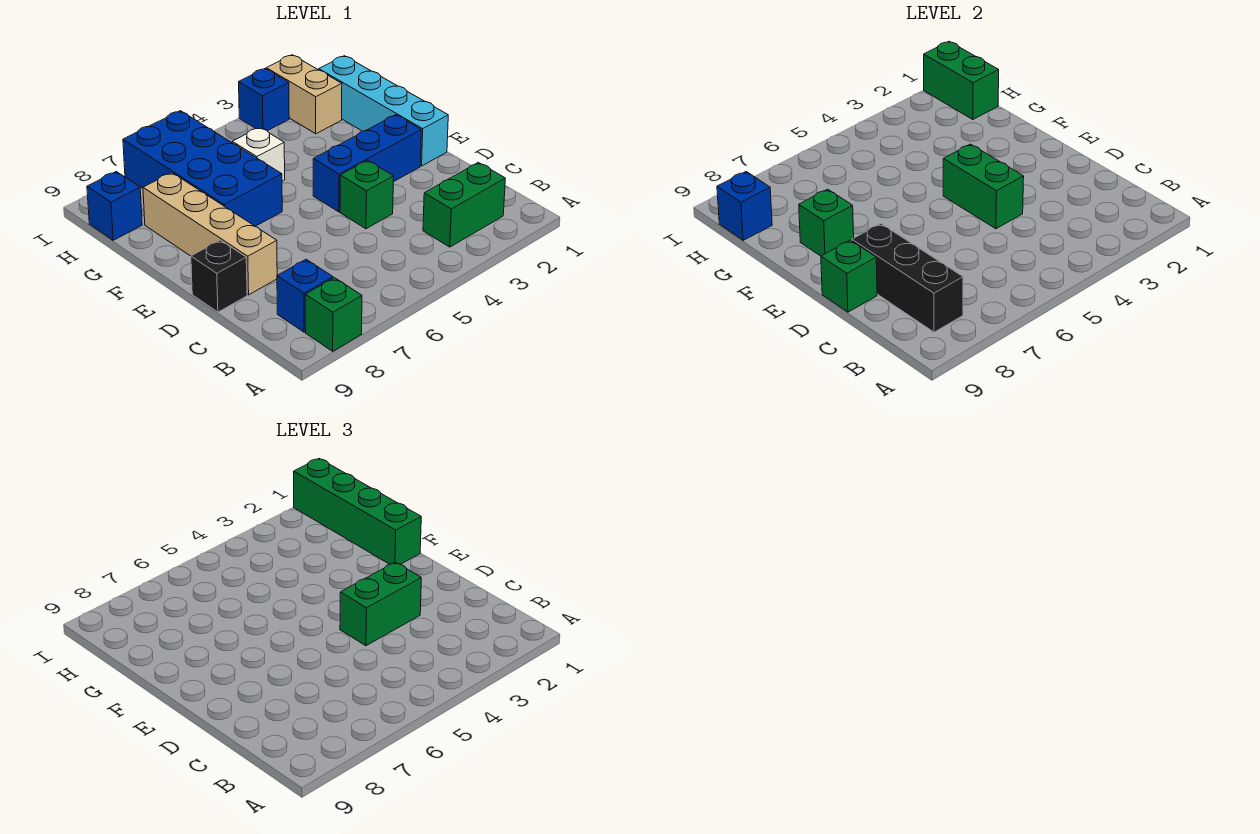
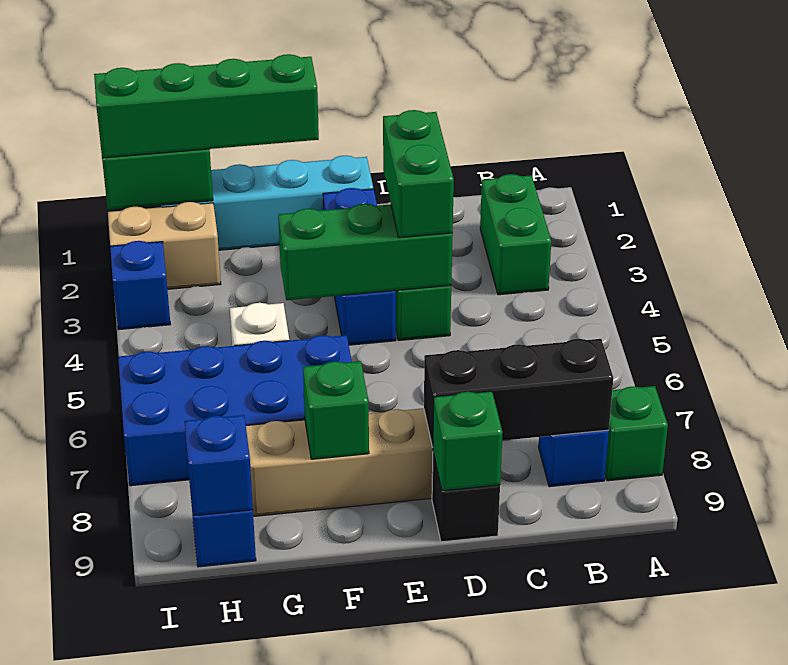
green 1x2 brick [943,144,1024,229] -> green 1x3 brick [278,204,453,300]

